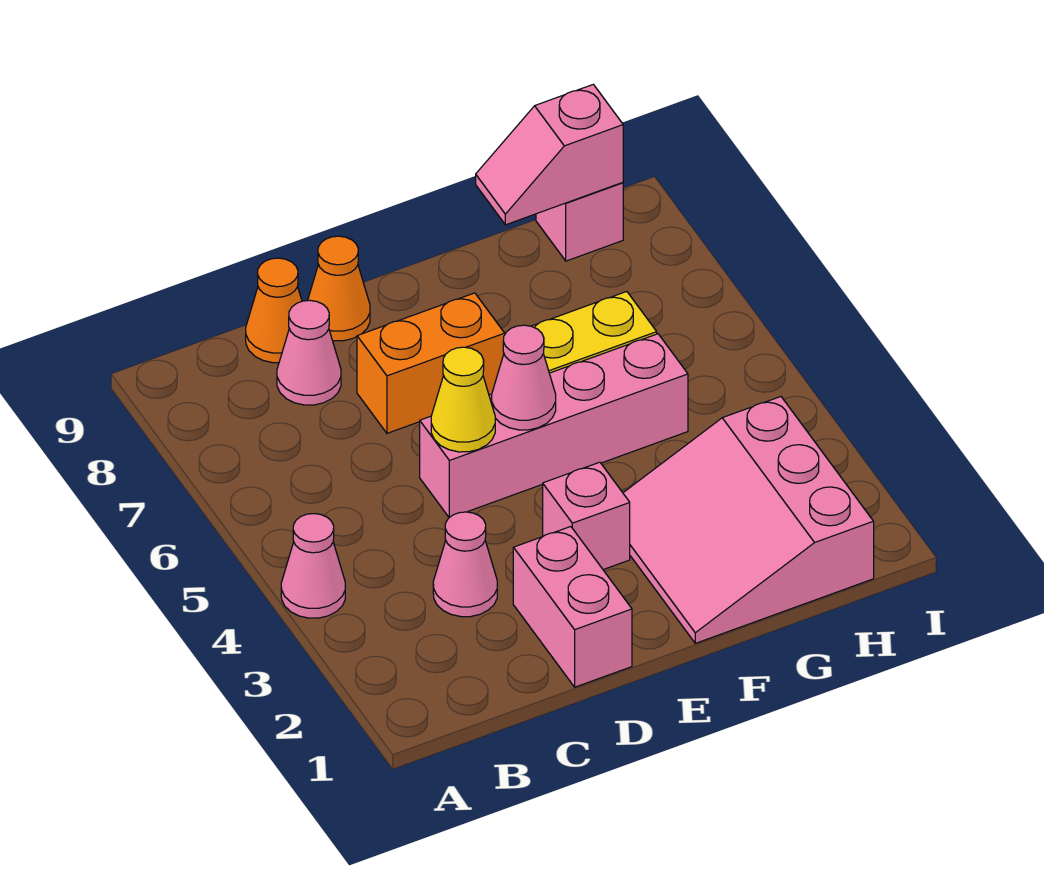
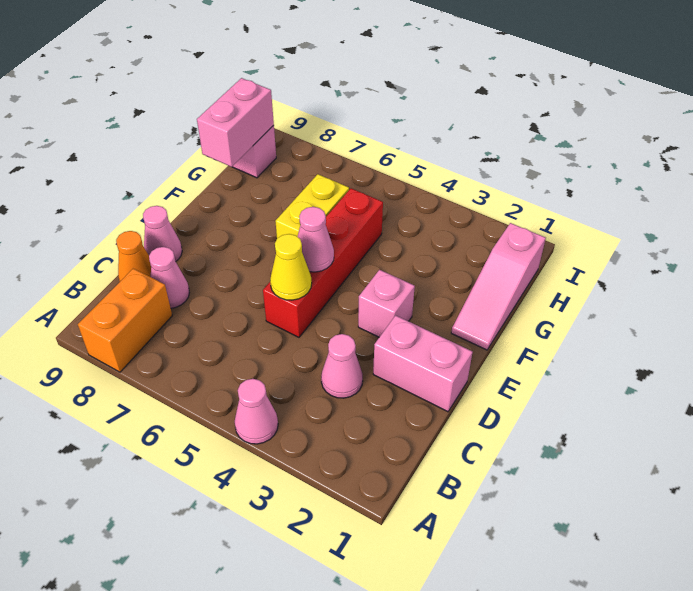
pink 1x4 brick [420,334,688,518] -> red 1x4 brick [263,188,383,337]
orange 1x2 brick [357,293,505,433] -> orange 1x2 brick moved to [78,269,172,372]
orange 1x1 cone [308,236,370,341] -> pink 1x1 cone [143,206,182,262]
pink 3x3 slope [623,397,874,643] -> pink 1x3 slope [451,223,546,350]
pink 1x2 slope [476,84,623,225] -> pink 1x2 brick [197,78,274,167]

